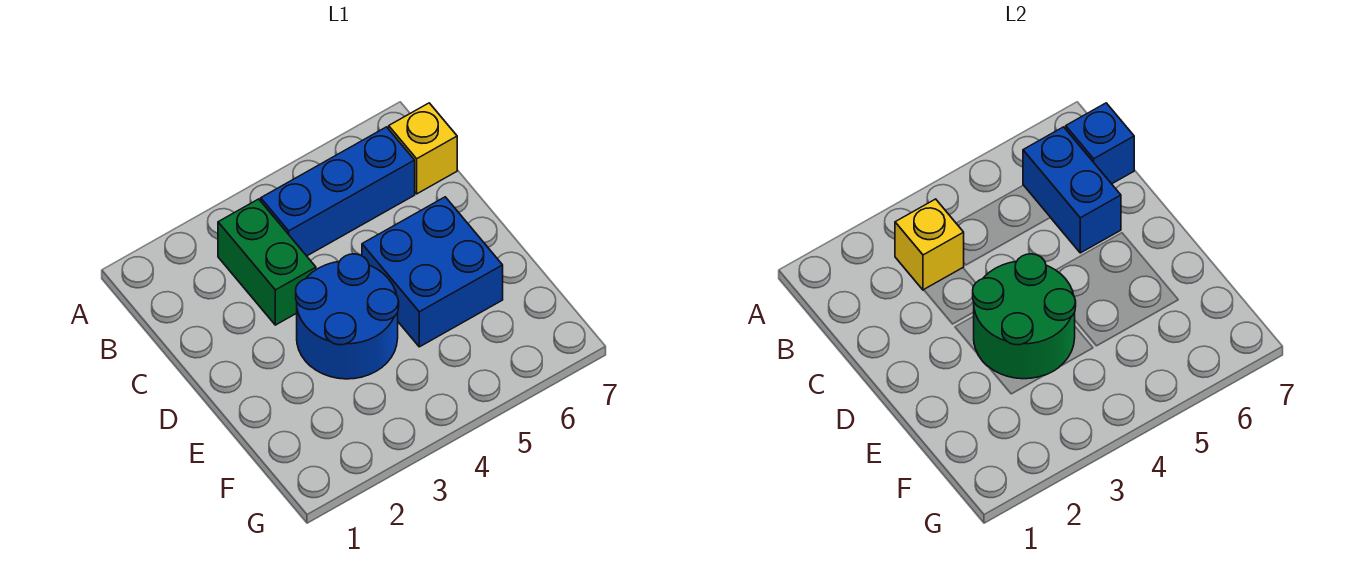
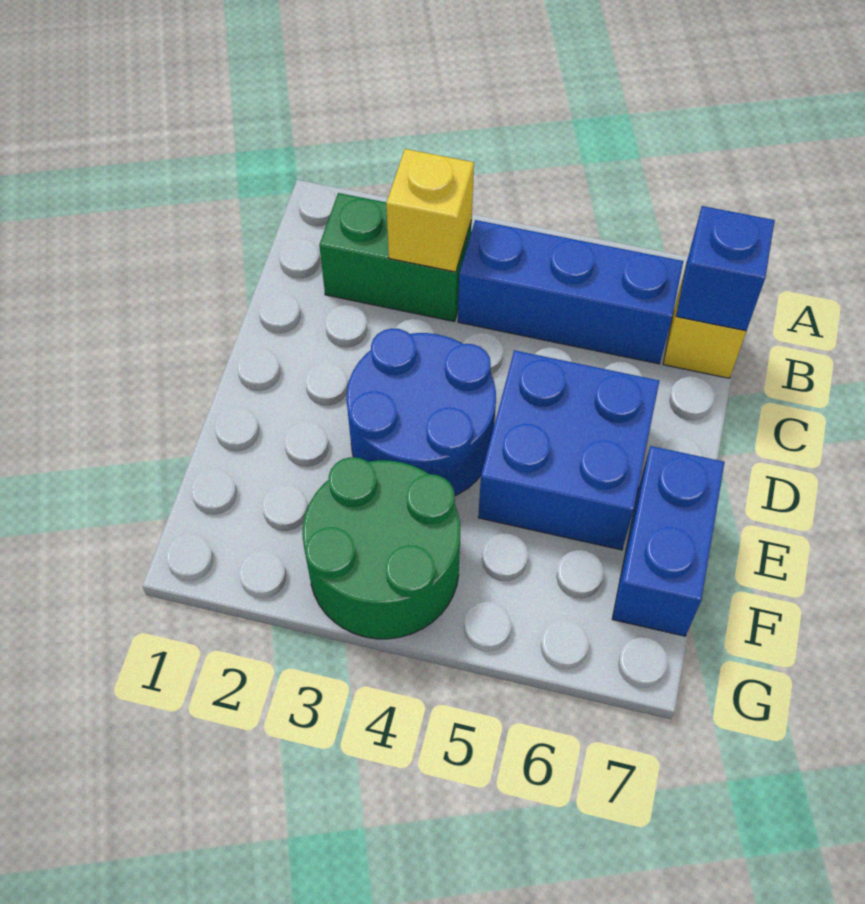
green 1x2 brick [218,199,316,325] -> green 1x2 brick turned to [319,193,472,321]
blue 1x2 brick [1023,127,1121,253] -> blue 1x2 brick moved to [612,446,724,636]
green 2x2 round brick [973,254,1076,379] -> green 2x2 round brick moved to [302,457,460,639]

